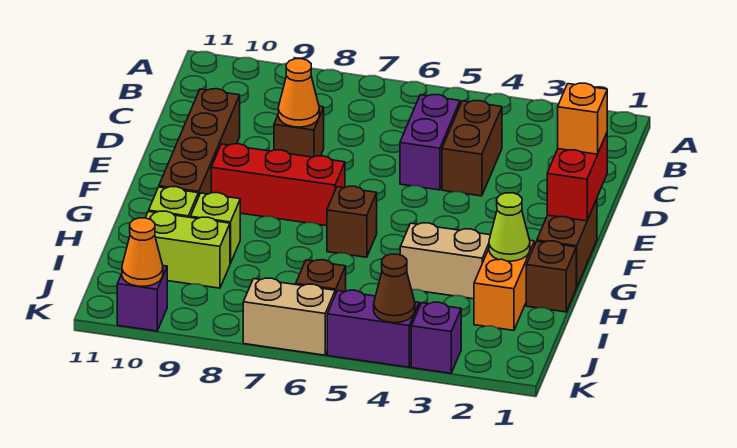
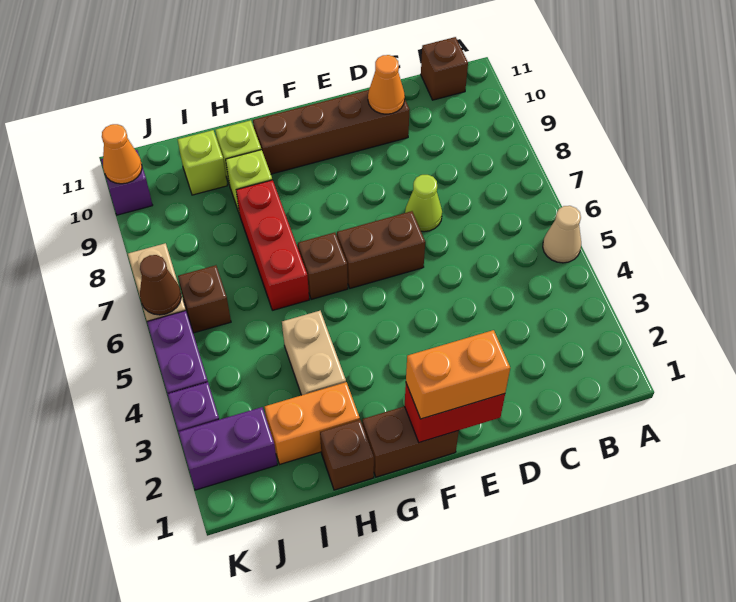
none -> tan 1x1 cone [543,206,581,263]
brown 1x2 brick [442,101,502,196] -> brown 1x2 brick moved to [337,211,425,288]
purple 1x2 brick [400,95,460,190] -> purple 1x2 brick moved to [179,407,277,490]
brown 1x1 brick [274,106,324,157] -> brown 1x1 brick moved to [421,37,468,100]
orange 1x1 cone [278,59,319,127] -> orange 1x1 cone moved to [368,55,405,114]
orange 1x1 brick [558,83,607,154] -> orange 1x2 brick [406,330,510,419]
red 1x3 brick [211,144,345,226] -> red 1x3 brick moved to [236,180,309,310]
lime 1x1 cone [489,193,530,261] -> lime 1x1 cone moved to [405,175,442,232]
lime 1x2 brick [145,211,230,288] -> lime 1x1 brick [178,130,227,195]
brown 1x1 cone [374,254,415,323] -> brown 1x1 cone moved to [140,255,181,315]

